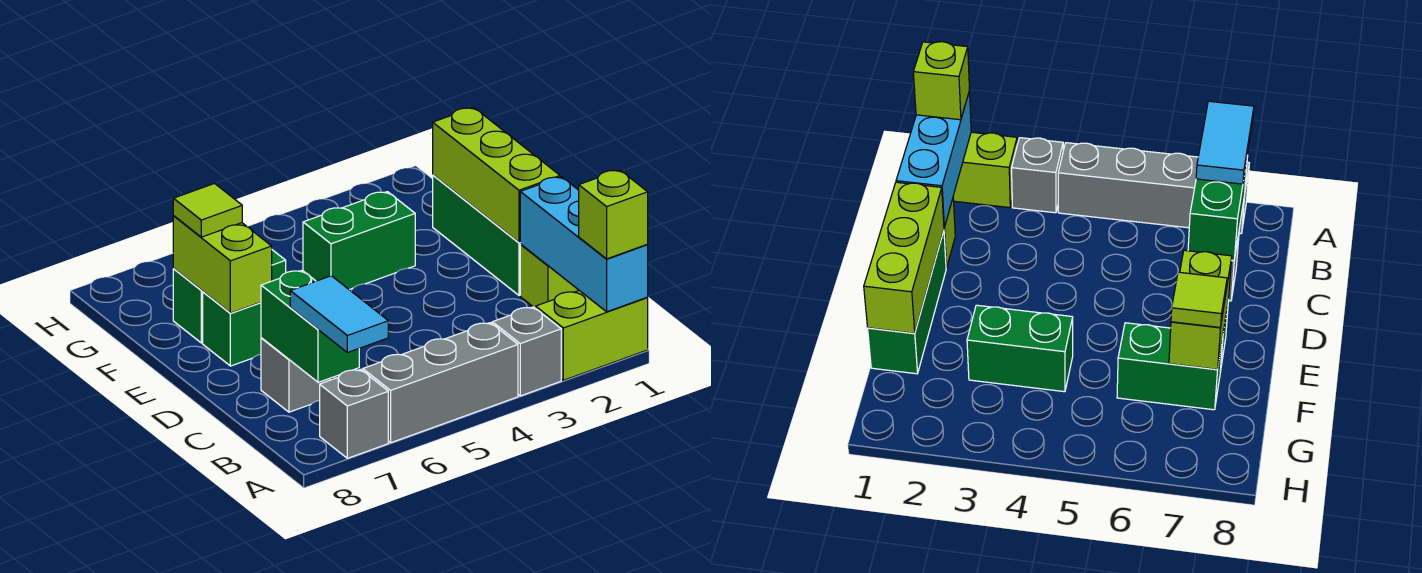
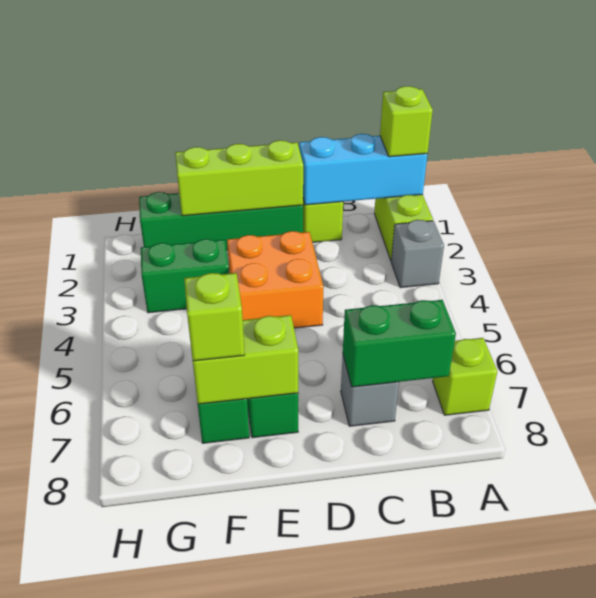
grey 1x3 brick [363,323,518,443] -> none
grey 1x1 brick [320,369,388,458] -> lime 1x1 brick [433,338,497,415]
cyan 1x2 tile [290,276,388,353] -> none
green 1x3 brick [433,175,521,295] -> green 1x4 brick [139,192,303,250]
none -> orange 2x2 brick [227,231,324,328]
green 1x2 brick [303,192,415,290] -> green 1x2 brick turned to [141,239,229,313]
lime 1x1 tile [173,184,242,237] -> lime 1x1 brick [184,273,245,361]

